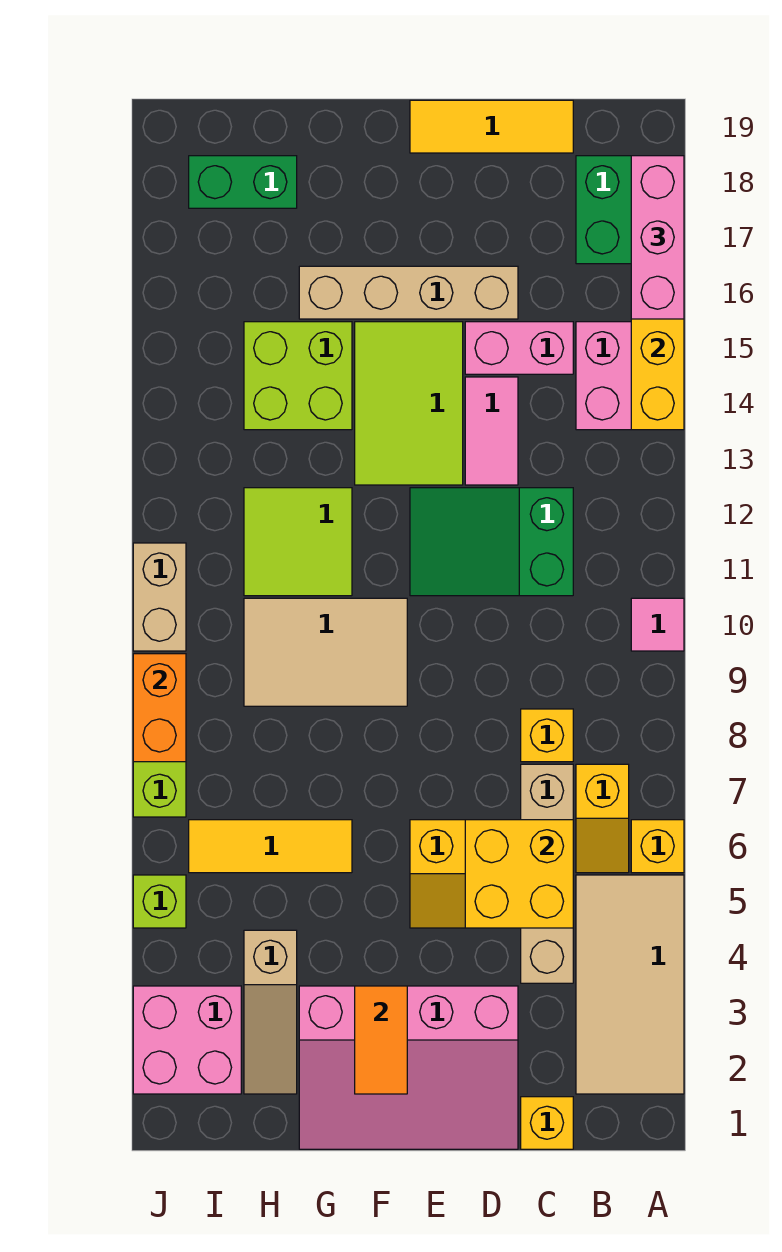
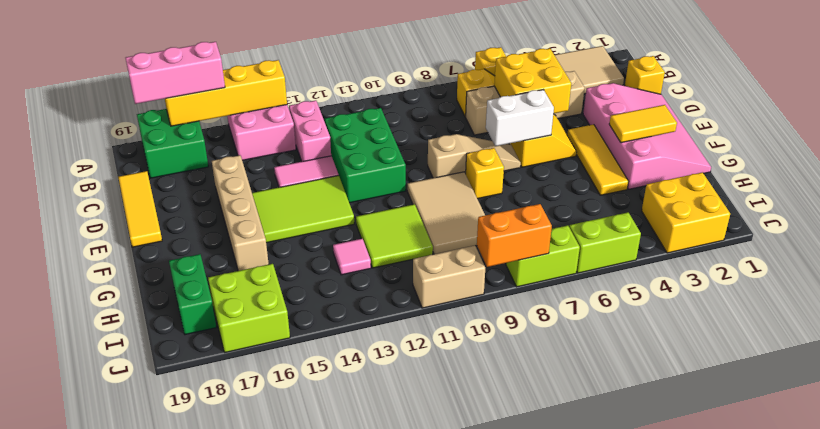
pink 1x1 tile [631,598,684,651] -> pink 1x1 tile moved to [333,239,371,275]
yellow 1x1 brick [521,709,573,762] -> yellow 1x1 brick moved to [466,148,504,199]
green 2x3 slope [410,488,573,596] -> green 2x3 brick [325,108,406,203]
pink 1x2 brick [465,322,573,374] -> pink 1x2 brick moved to [289,100,331,161]
none -> white 1x2 brick [486,90,554,146]
orange 1x2 tile [355,986,407,1094] -> yellow 1x2 tile [609,105,677,143]
yellow 1x3 tile [189,820,352,873] -> yellow 1x3 tile moved to [567,124,628,195]
lime 2x2 brick [244,322,352,430] -> lime 2x2 brick moved to [208,264,290,352]
tan 1x3 slope [244,930,297,1094] -> tan 1x3 slope moved to [428,134,521,178]
pink 2x2 brick [133,986,241,1094] -> yellow 2x2 brick [642,172,730,253]
lime 1x1 brick [133,875,186,928] -> lime 1x2 brick [569,212,641,273]

